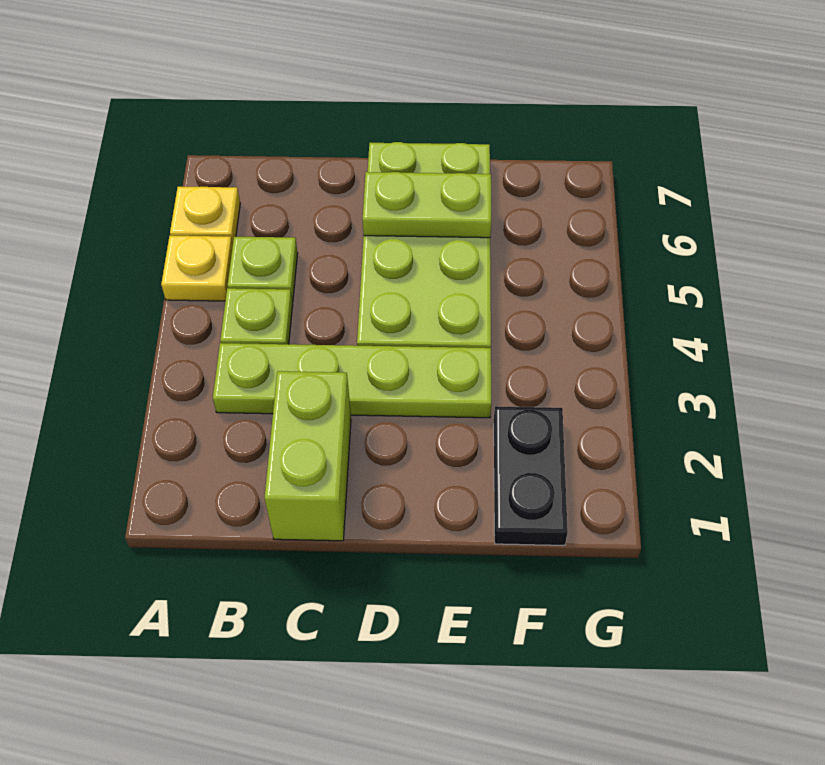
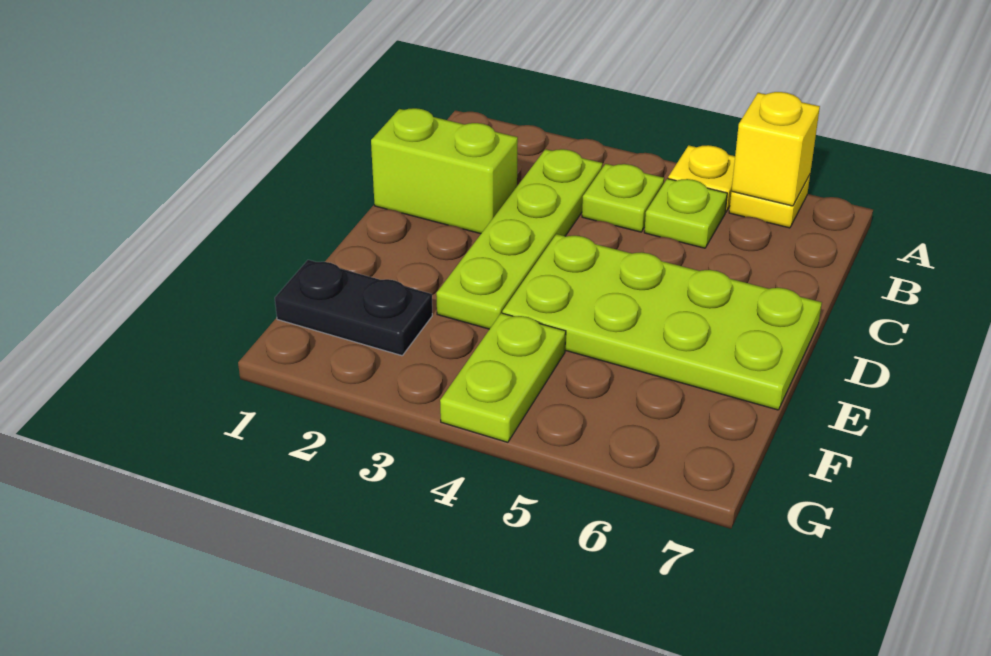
none -> yellow 1x1 brick [732,92,820,206]
lime 1x2 plate [363,172,491,238] -> lime 1x2 plate moved to [440,313,566,442]

